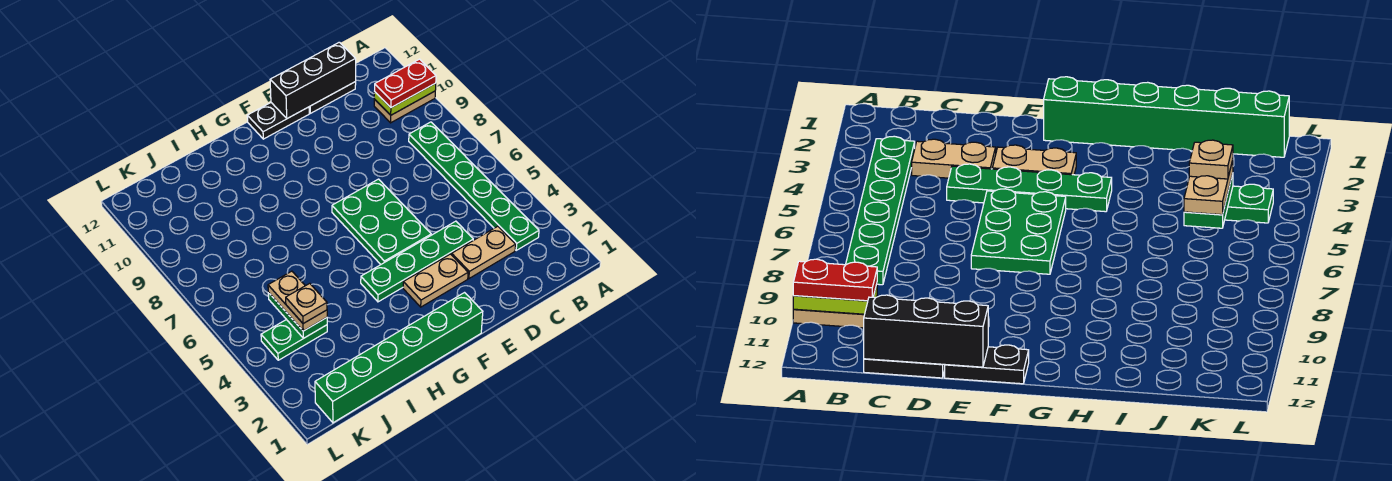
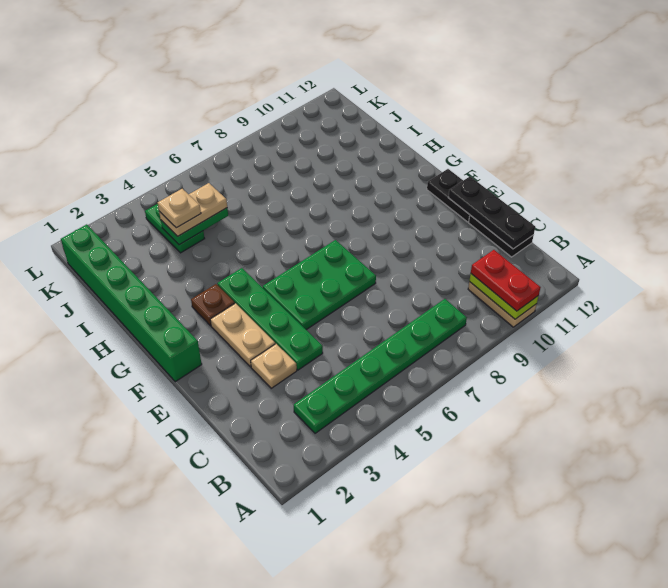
tan 1x2 plate [452,226,516,278] -> tan 1x1 plate [251,344,297,388]
black 1x3 brick [270,42,356,118] -> black 1x3 plate [448,177,535,249]
none -> brown 1x1 plate [191,284,235,326]

